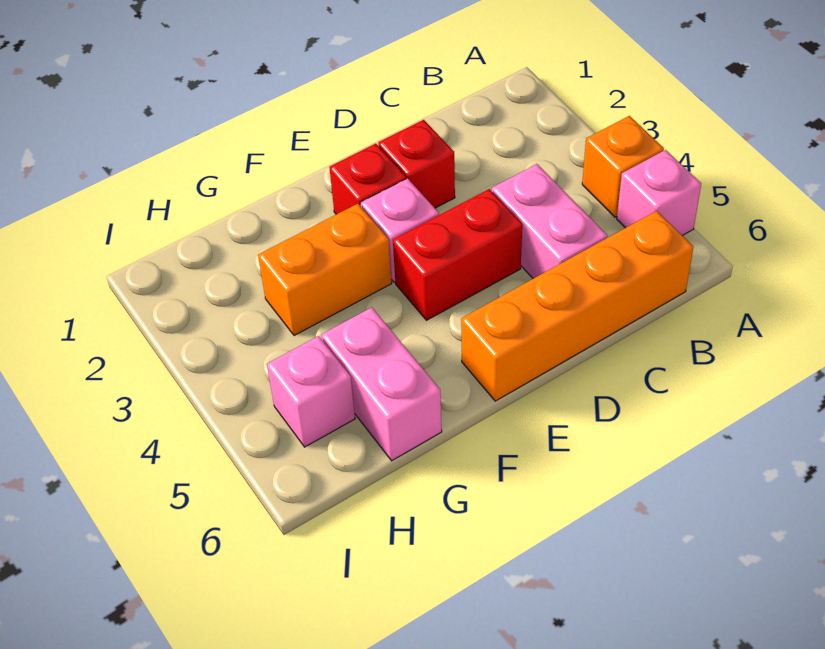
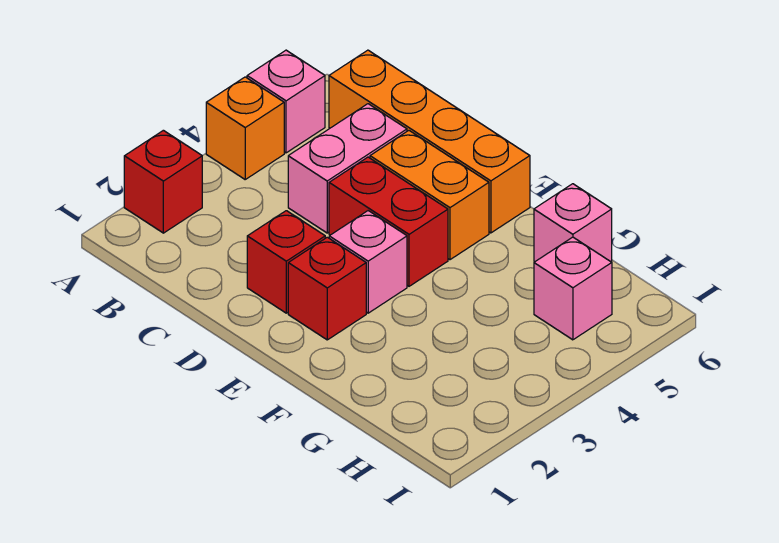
none -> red 1x1 brick [124,130,202,233]
orange 1x2 brick [258,204,392,336] -> orange 1x2 brick moved to [370,131,489,260]
pink 1x2 brick [321,307,442,461] -> pink 1x1 brick [534,184,612,262]

